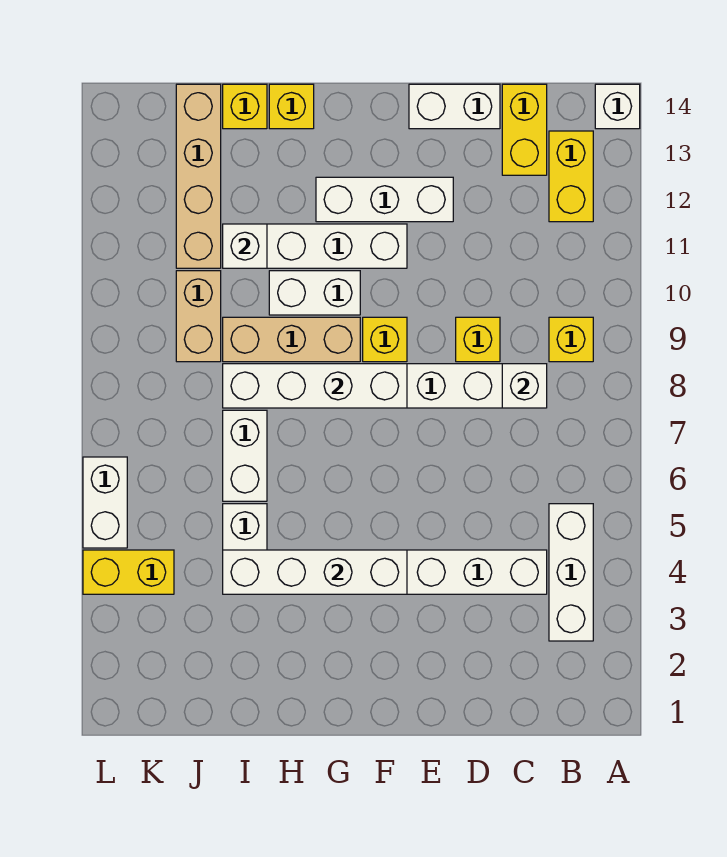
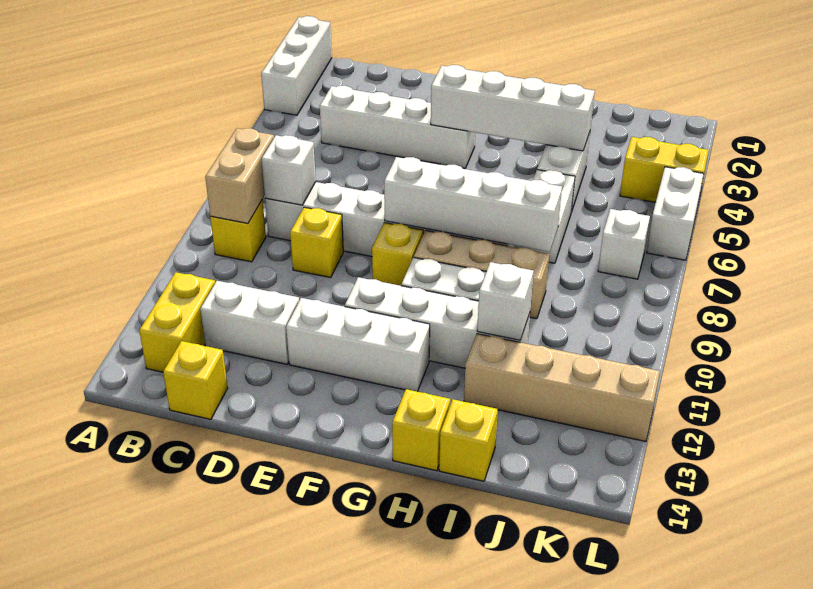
white 1x1 brick [595,84,640,129] -> white 1x1 brick moved to [598,209,650,279]
white 1x3 brick [549,504,593,641] -> white 1x3 brick moved to [261,16,332,115]
yellow 1x2 brick [502,84,547,175] -> yellow 1x1 brick [163,341,228,419]
white 1x2 brick [409,84,500,129] -> white 1x2 brick moved to [200,281,299,364]
tan 1x2 brick [176,271,221,362] -> tan 1x2 brick moved to [205,128,274,224]
tan 1x4 brick [176,84,221,268] -> tan 1x4 brick turned to [464,334,660,442]

